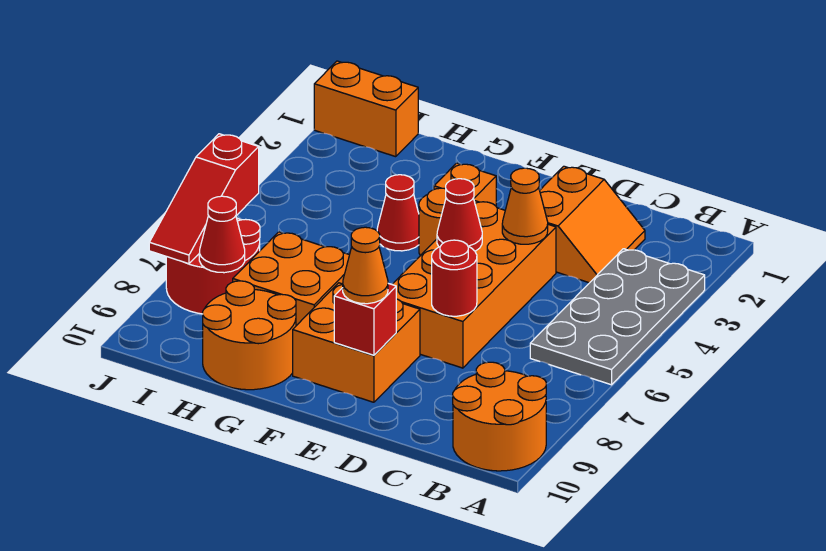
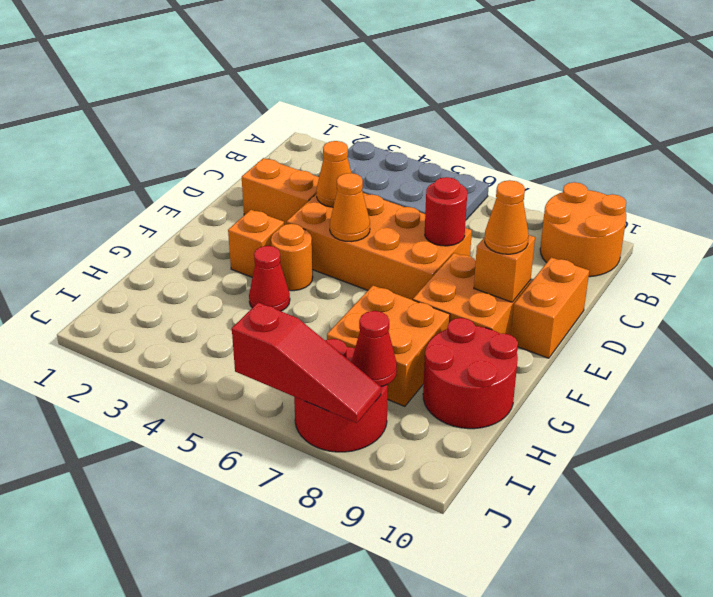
red 1x1 cone [437,179,482,251] -> orange 1x1 cone [330,173,370,242]
red 1x1 brick [334,284,396,355] -> orange 1x1 brick [474,235,535,302]
orange 2x2 round brick [203,281,296,390] -> red 2x2 round brick [423,318,518,429]
orange 1x2 brick [314,61,418,157] -> orange 1x2 brick moved to [511,257,589,358]

